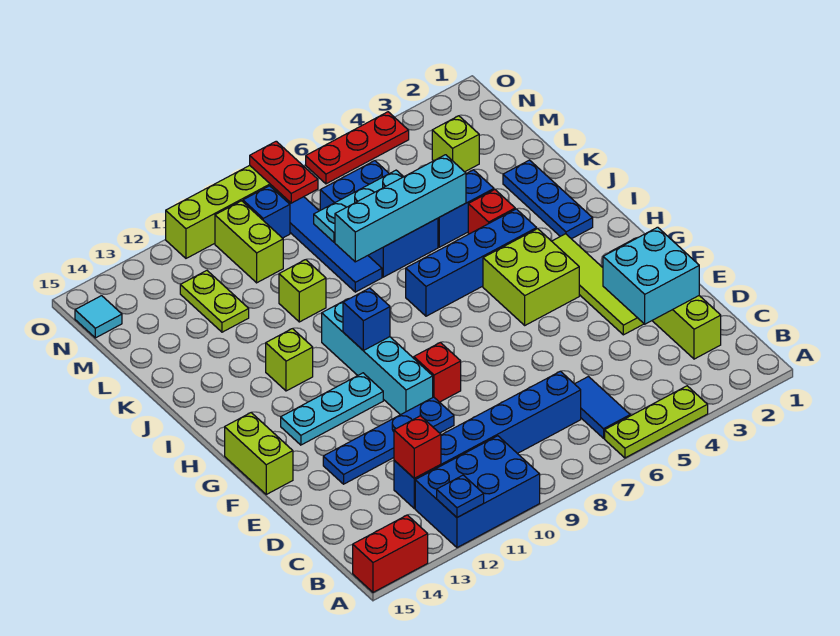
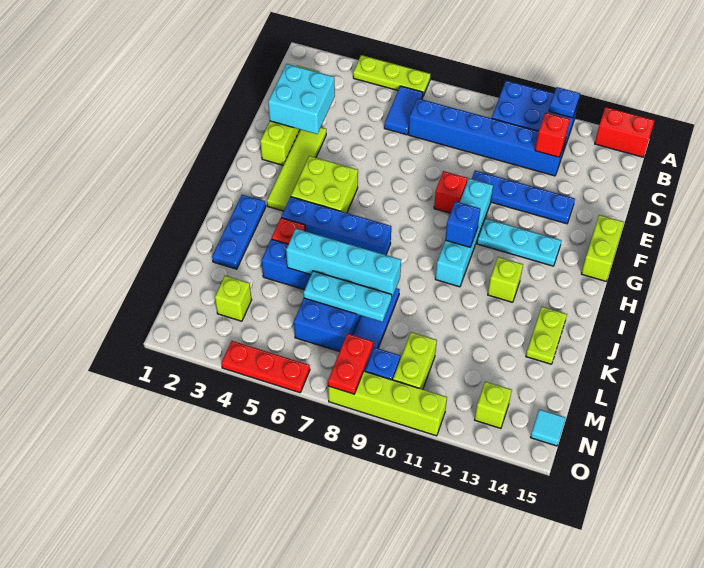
lime 1x1 brick [279,260,326,322] -> lime 1x1 brick moved to [475,381,512,428]
lime 1x2 plate [180,271,249,332] -> lime 1x2 plate moved to [526,307,567,364]

